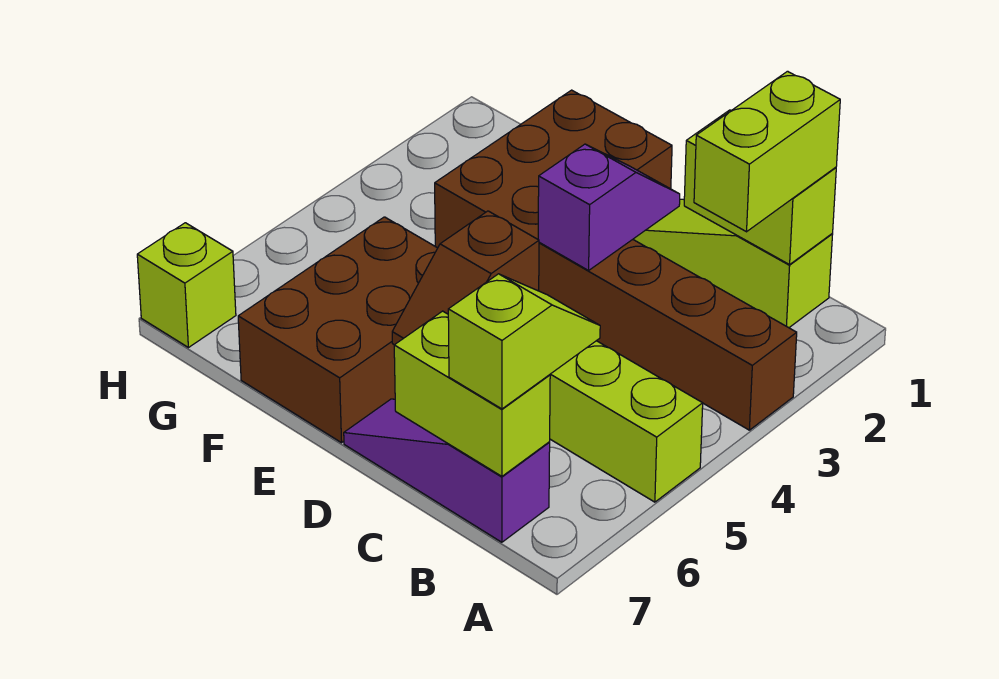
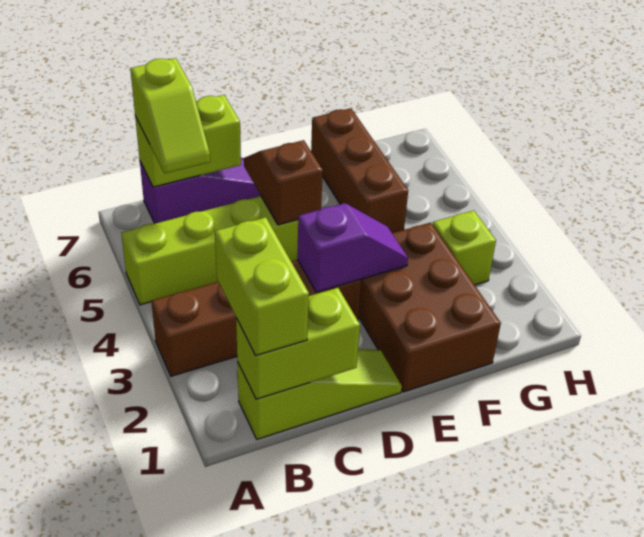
purple 1x2 slope [538,144,680,270] -> purple 1x2 slope turned to [297,203,408,292]
brown 2x3 brick [238,217,437,443] -> brown 1x3 brick [311,108,408,233]
lime 1x1 brick [137,223,236,348] -> lime 1x1 brick moved to [433,210,496,285]

